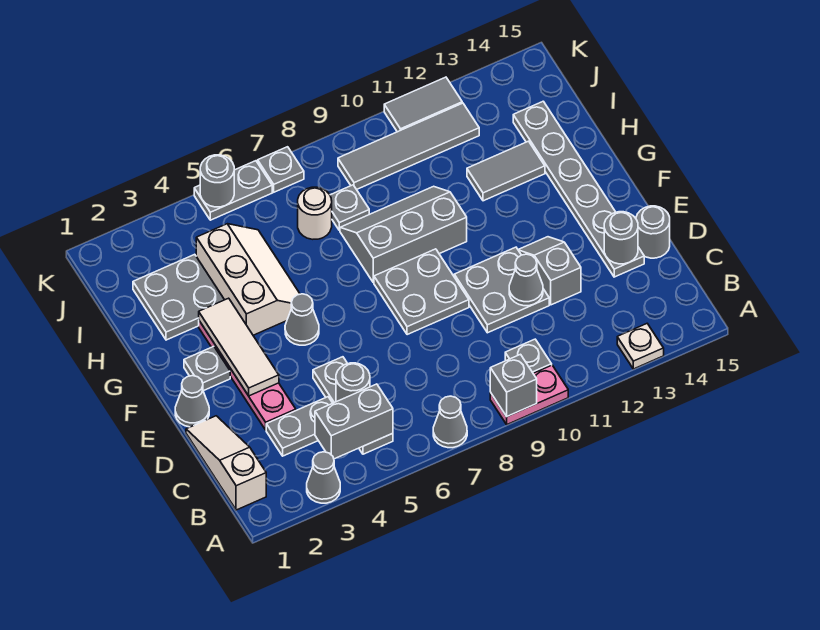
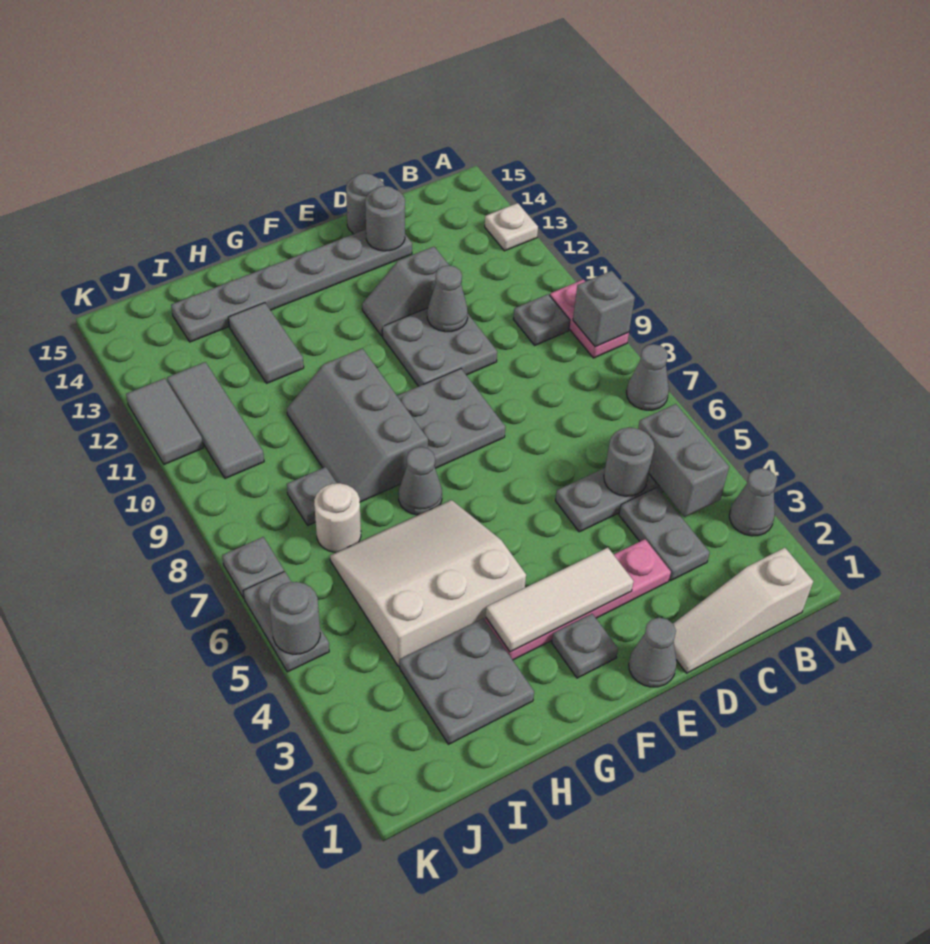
grey 1x1 cone [285,294,319,345] -> grey 1x1 cone moved to [399,447,442,515]
white 2x3 slope [196,224,300,335] -> white 3x3 slope [330,500,526,667]
grey 1x4 tile [338,103,479,190] -> grey 1x3 tile [167,362,264,479]

